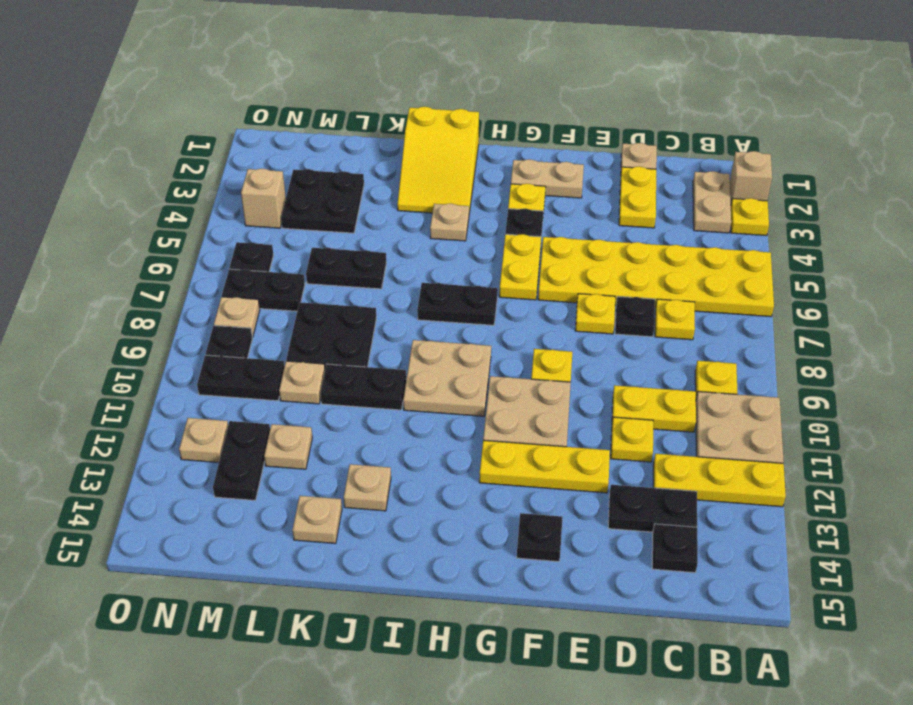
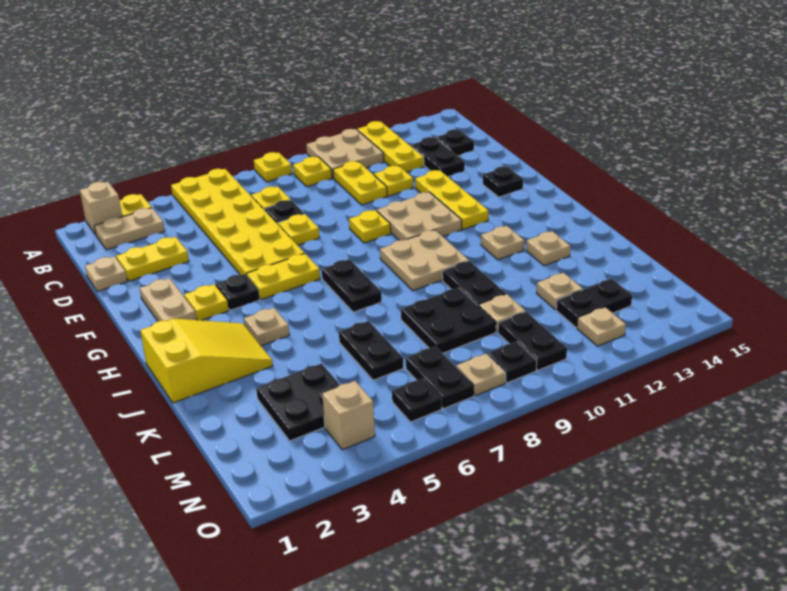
none -> yellow 1x1 plate [254,152,292,182]
tan 1x1 plate [292,496,342,544] -> tan 1x1 plate moved to [481,226,524,260]

